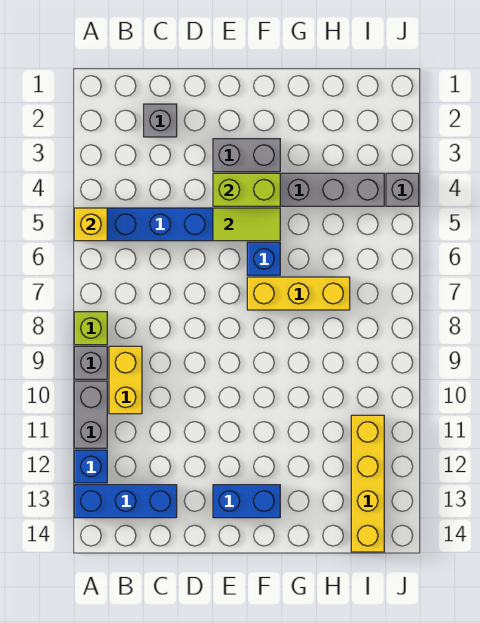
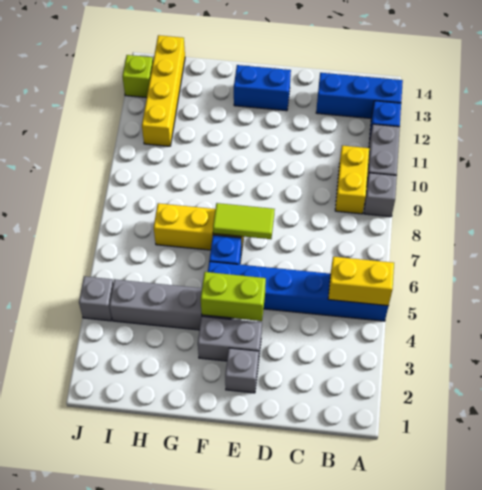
yellow 1x1 brick [74,208,107,241] -> yellow 1x2 brick [328,257,394,306]
lime 1x1 brick [74,312,107,345] -> lime 1x1 brick moved to [122,55,153,98]
grey 1x1 brick [144,104,177,137] -> grey 1x1 brick moved to [225,348,259,393]
lime 1x2 tile [213,208,280,241] -> lime 1x2 tile moved to [213,203,275,239]

